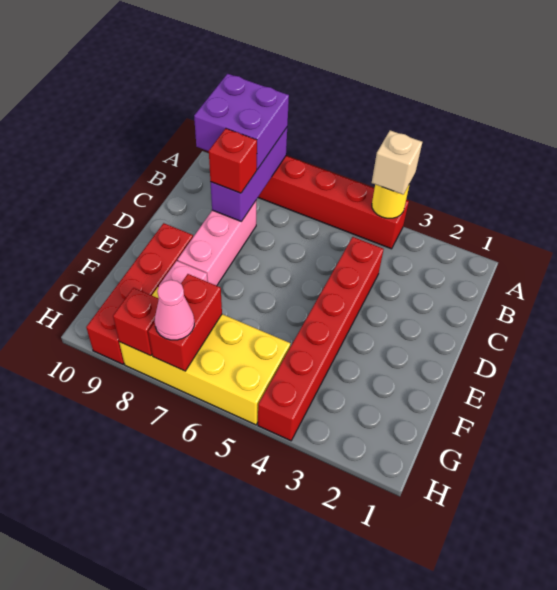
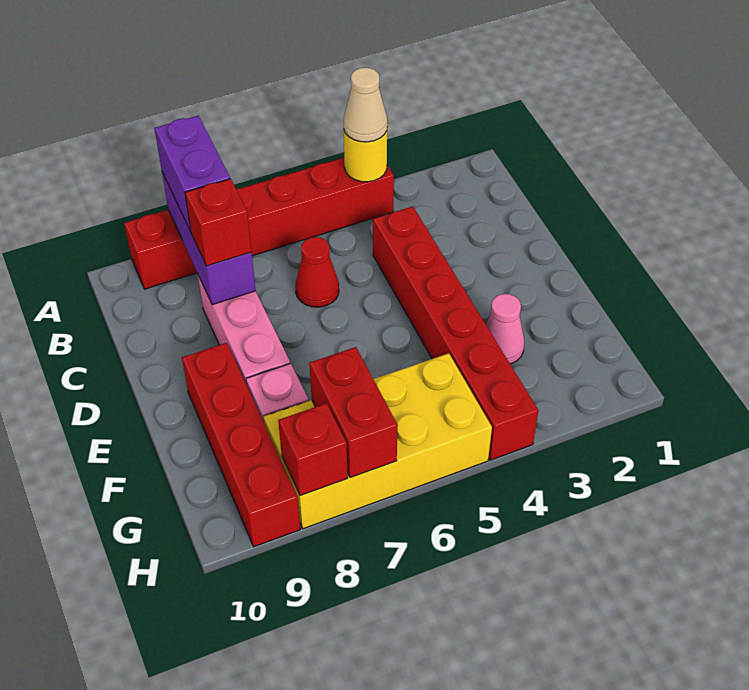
tan 1x1 brick [372,130,422,195] -> tan 1x1 cone [343,68,387,142]
purple 2x2 brick [194,74,289,169] -> purple 1x2 brick [154,115,230,232]
none -> red 1x1 cone [295,237,339,307]
pink 1x1 cone [155,280,194,340] -> pink 1x1 cone moved to [486,294,524,364]

